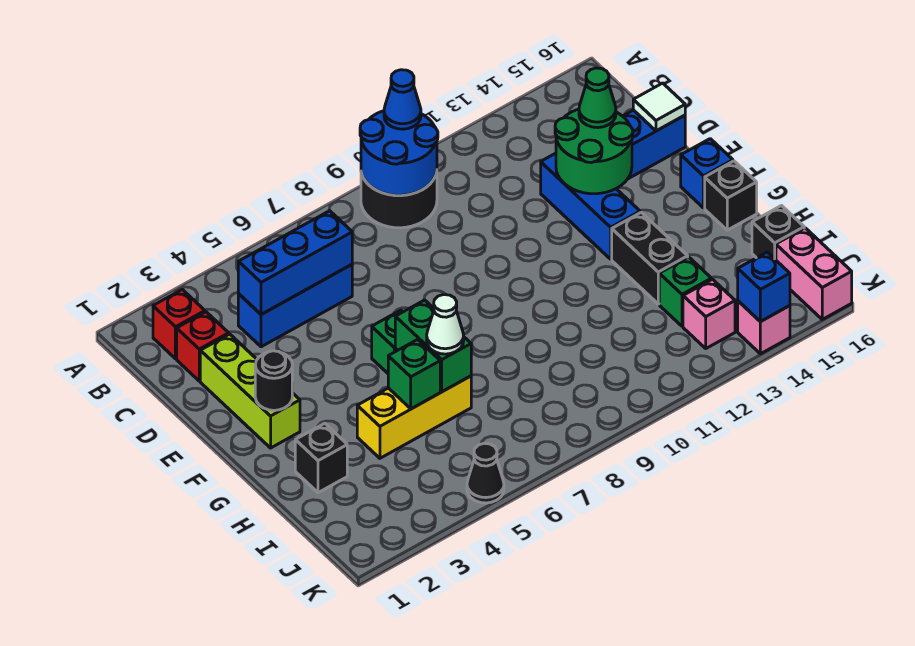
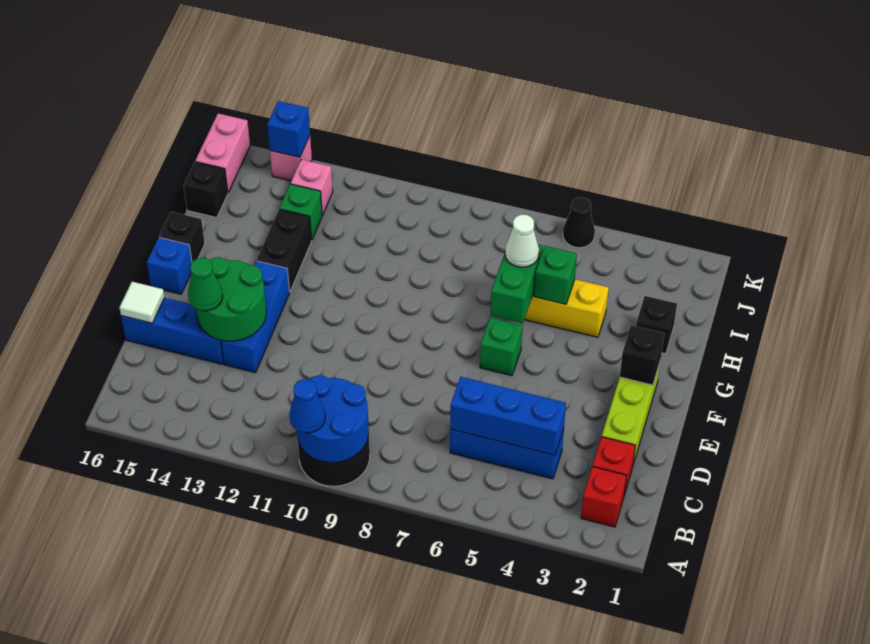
black 1x1 round brick [255,351,292,410] -> black 1x1 brick [620,325,664,385]

